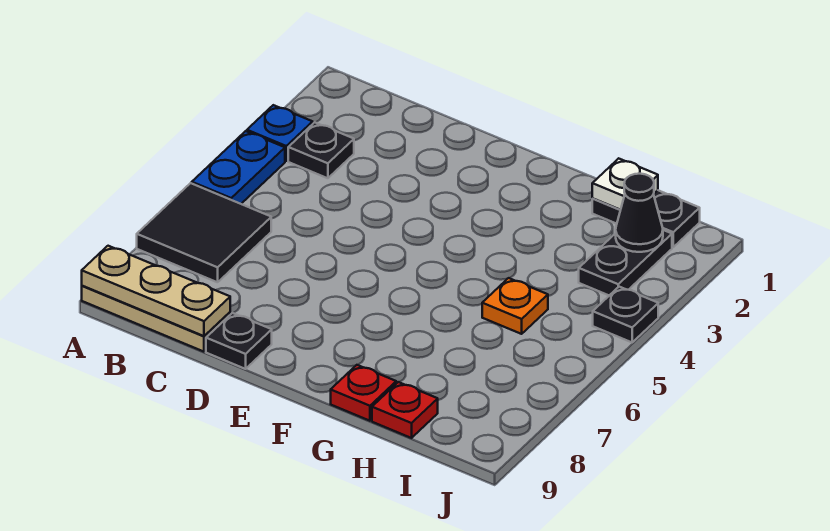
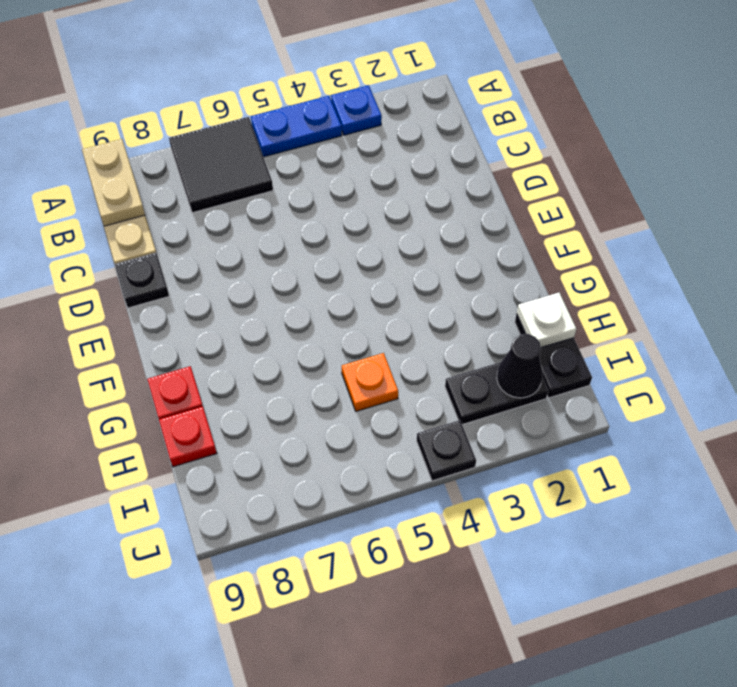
tan 1x3 plate [82,246,230,336] -> tan 1x2 plate [82,139,145,226]
black 1x1 plate [288,122,354,178] -> none

